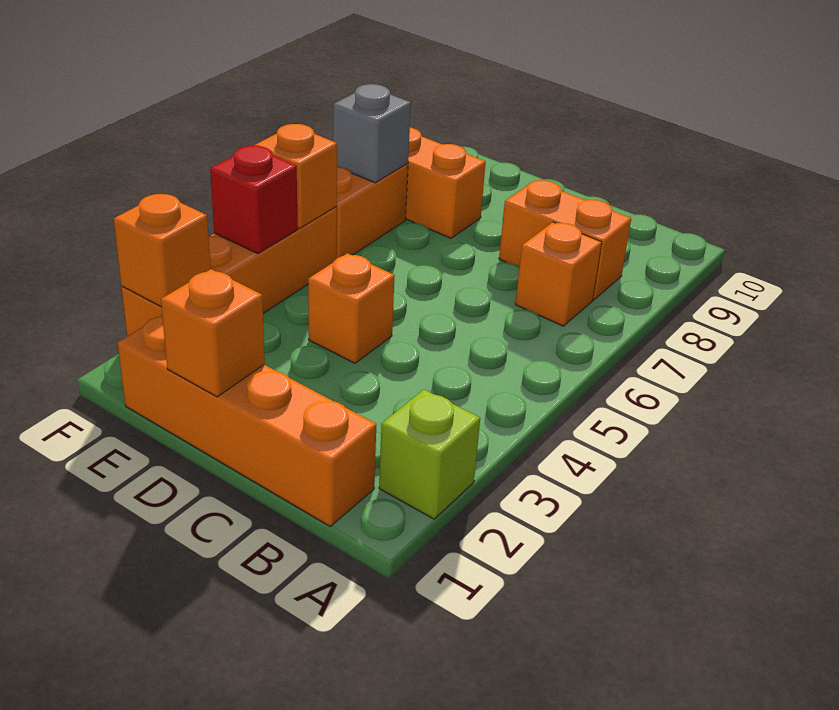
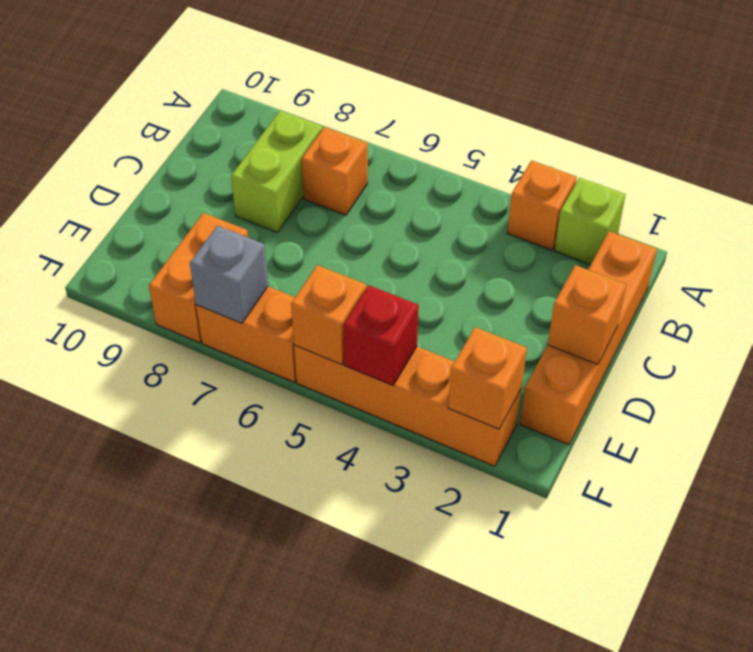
orange 1x2 brick [499,180,631,300] -> lime 1x2 brick [231,111,322,232]
orange 1x1 brick [308,253,395,363] -> orange 1x1 brick moved to [507,160,577,250]

